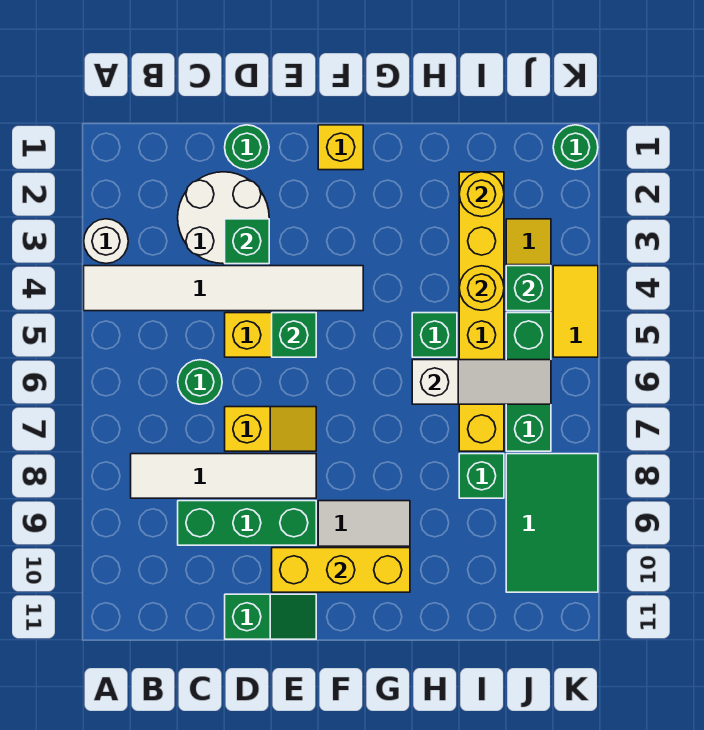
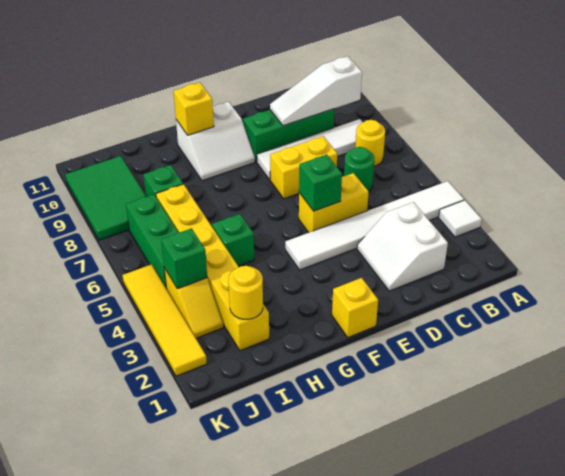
white 1x1 round brick [84,219,128,263] -> white 1x1 tile [439,200,482,237]
white 2x2 round brick [178,172,269,264] -> white 2x2 slope [357,202,448,291]
green 1x1 round brick [225,125,269,170] -> none
green 1x1 brick [225,219,269,264] -> none
yellow 1x2 slope [225,407,316,451] -> yellow 1x2 brick [270,136,337,199]
green 1x2 slope [225,594,316,639] -> none
yellow 1x3 brick [272,548,410,592] -> yellow 1x1 brick [174,83,214,135]
white 1x3 slope [412,360,551,404] -> white 1x3 slope moved to [270,56,362,126]
yellow 1x1 round brick [459,266,504,310] -> yellow 1x1 round brick moved to [355,120,385,166]
green 1x1 round brick [553,125,598,170] -> none
yellow 1x2 tile [553,266,598,357] -> yellow 1x4 tile [123,264,207,376]

